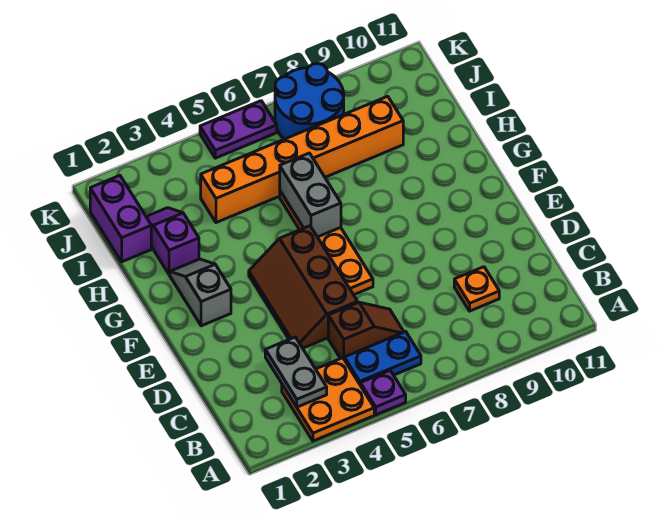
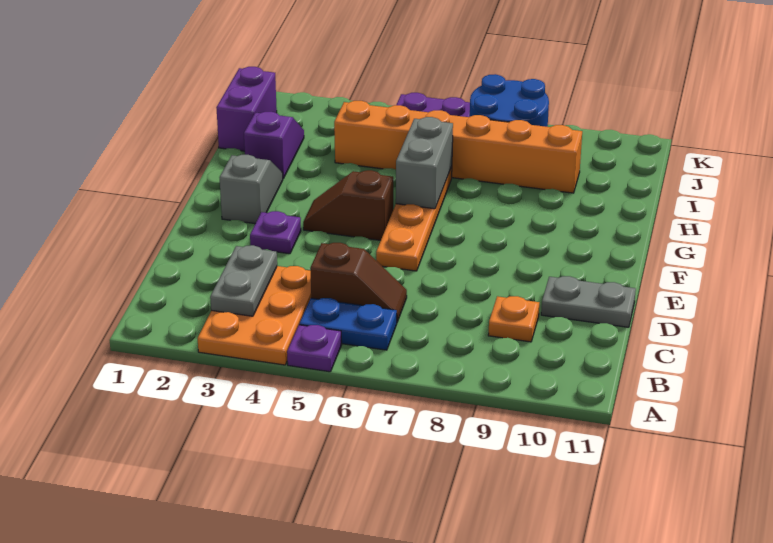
orange 2x2 plate [282,358,374,441] -> orange 2x3 plate [197,266,311,365]
brown 2x3 slope [249,226,358,348] -> brown 1x2 slope [303,170,393,240]
none -> grey 1x2 plate [541,276,636,327]
none -> purple 1x1 plate [250,211,301,254]

